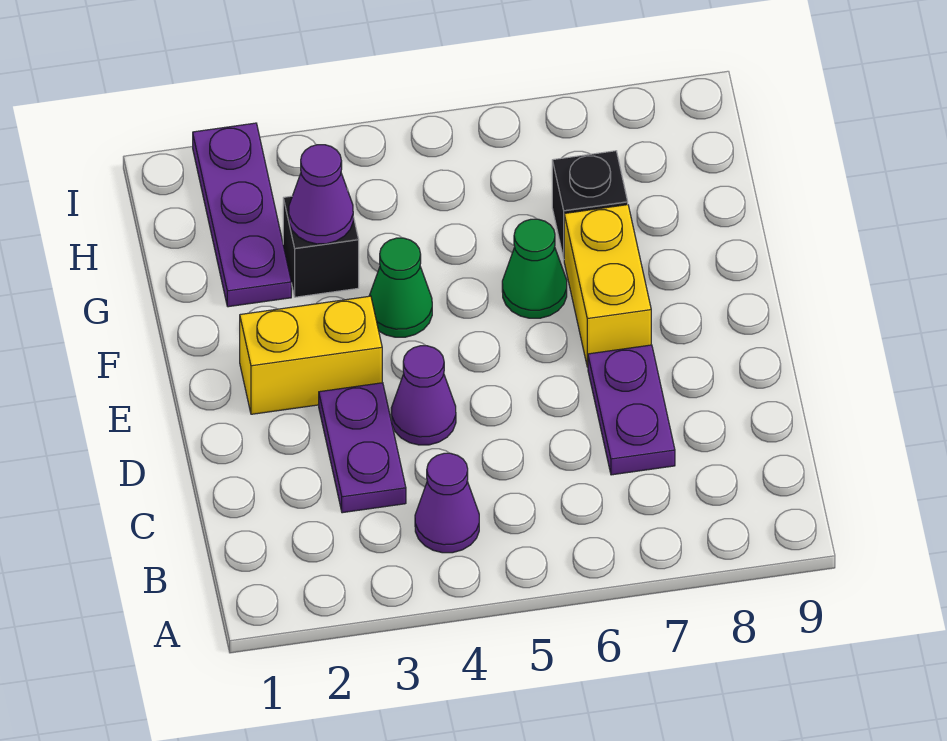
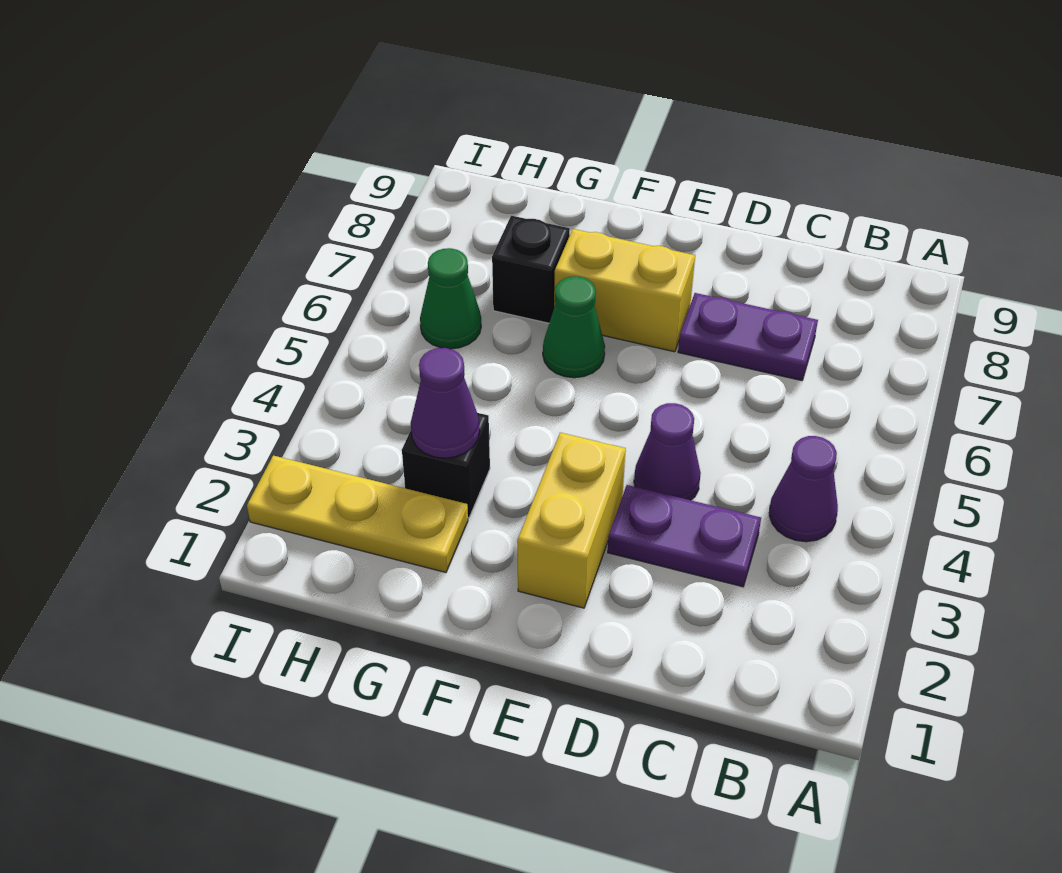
green 1x1 cone [369,238,432,337] -> green 1x1 cone moved to [420,248,481,349]
purple 1x3 plate [193,123,291,307] -> yellow 1x3 plate [247,455,468,573]

